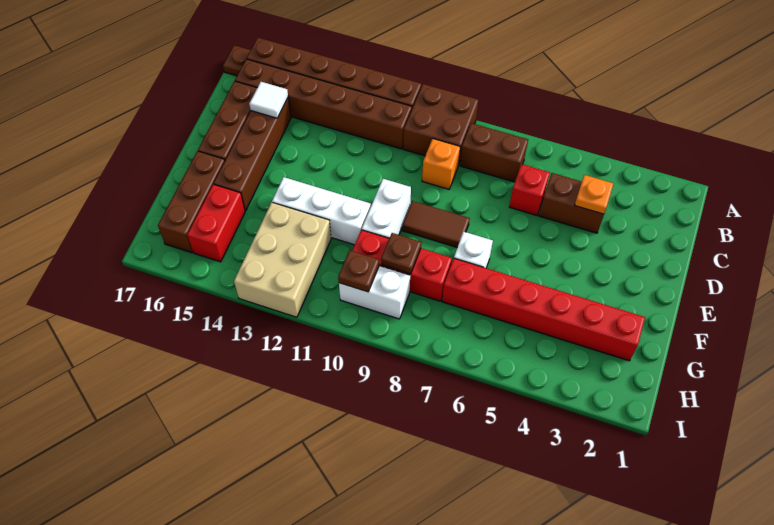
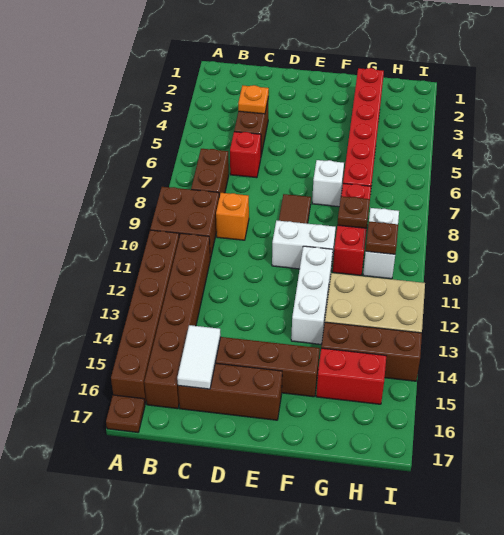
white 1x1 tile [249,82,288,118] -> white 1x2 tile [177,325,221,389]
brown 1x3 brick [158,151,225,253] -> brown 1x3 brick moved to [321,322,422,381]

